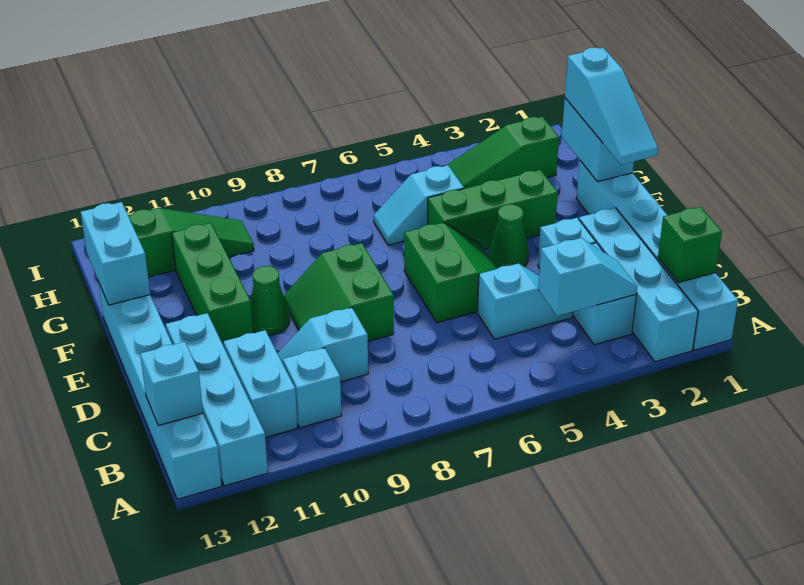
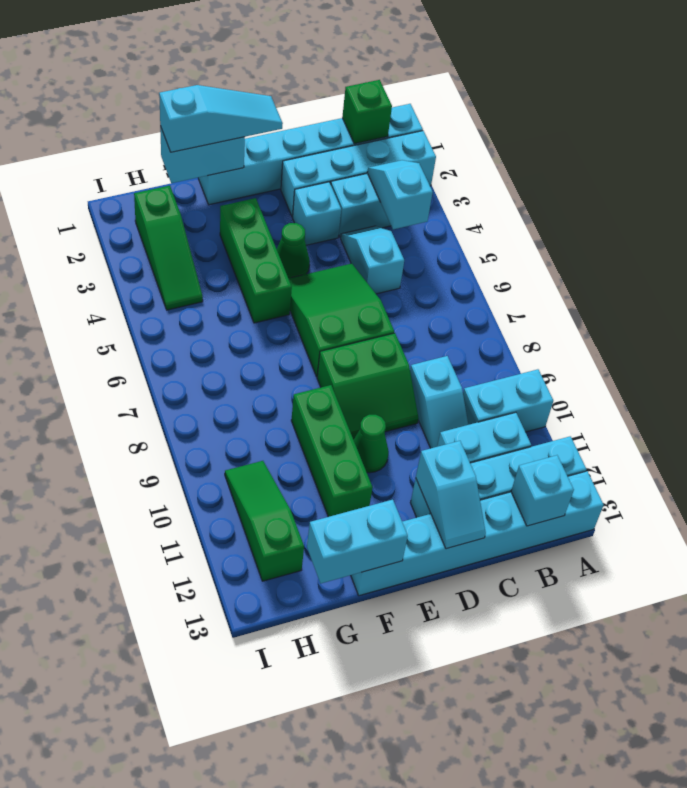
cyan 1x1 brick [283,348,342,428] -> cyan 1x2 brick [463,369,553,432]
green 2x2 slope [404,223,497,323] -> green 2x3 slope [289,264,394,377]
green 1x3 brick [172,223,253,346] -> green 1x3 brick turned to [291,385,373,517]
cyan 1x2 slope [374,165,464,245] -> cyan 1x2 slope moved to [416,441,486,549]

